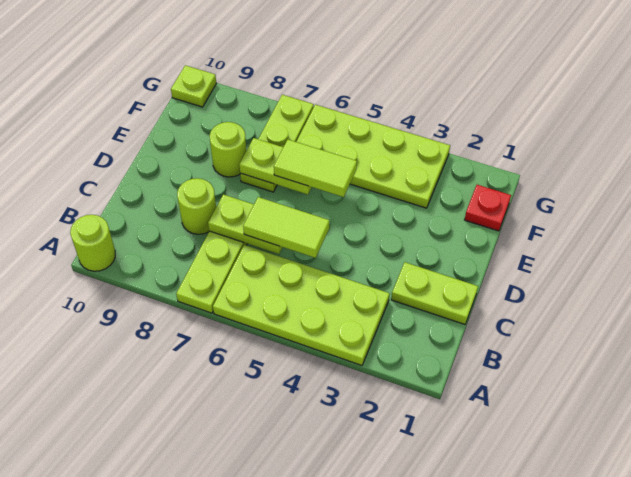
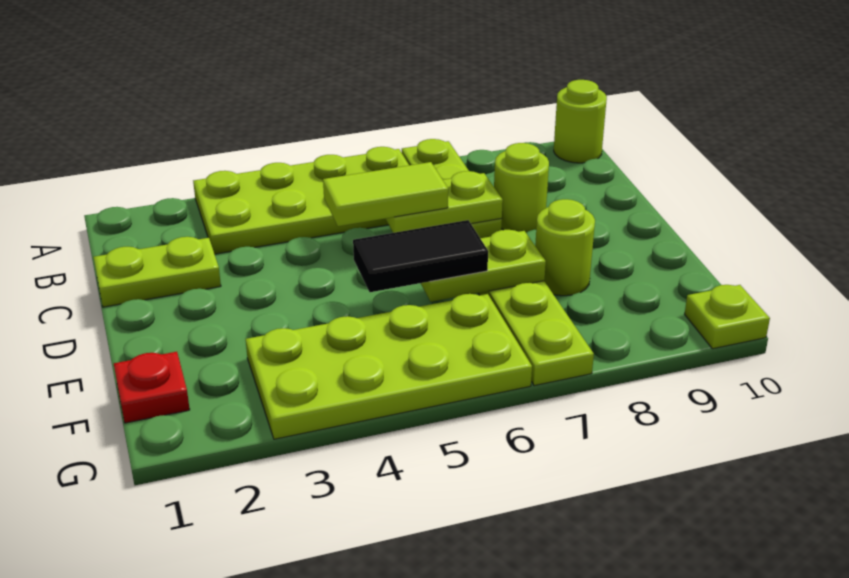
lime 1x2 tile [274,140,357,197] -> black 1x2 tile [353,220,488,292]

